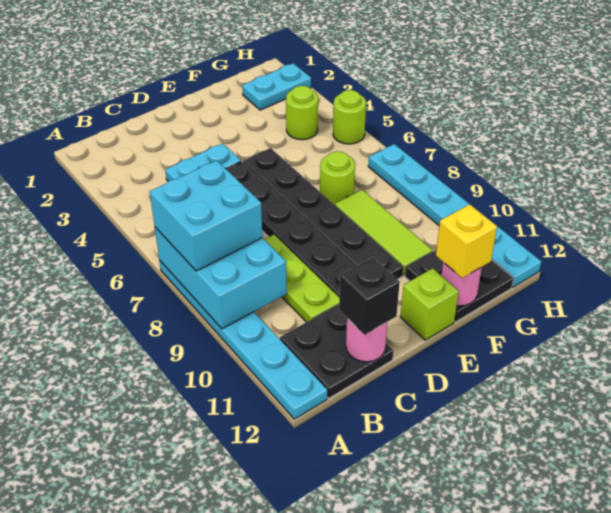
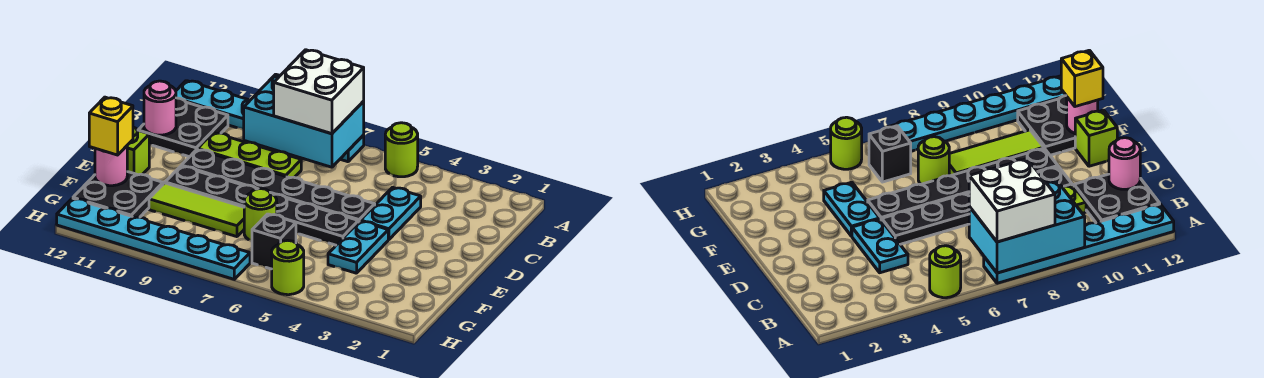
cyan 2x2 brick [150,160,262,271] -> white 2x2 brick [274,50,364,134]
black 1x1 brick [339,257,400,335] -> black 1x1 brick moved to [252,214,296,269]
cyan 1x2 plate [242,63,311,110] -> cyan 1x2 plate moved to [328,221,388,273]
lime 1x1 round brick [286,86,318,140] -> lime 1x1 round brick moved to [385,123,418,177]

